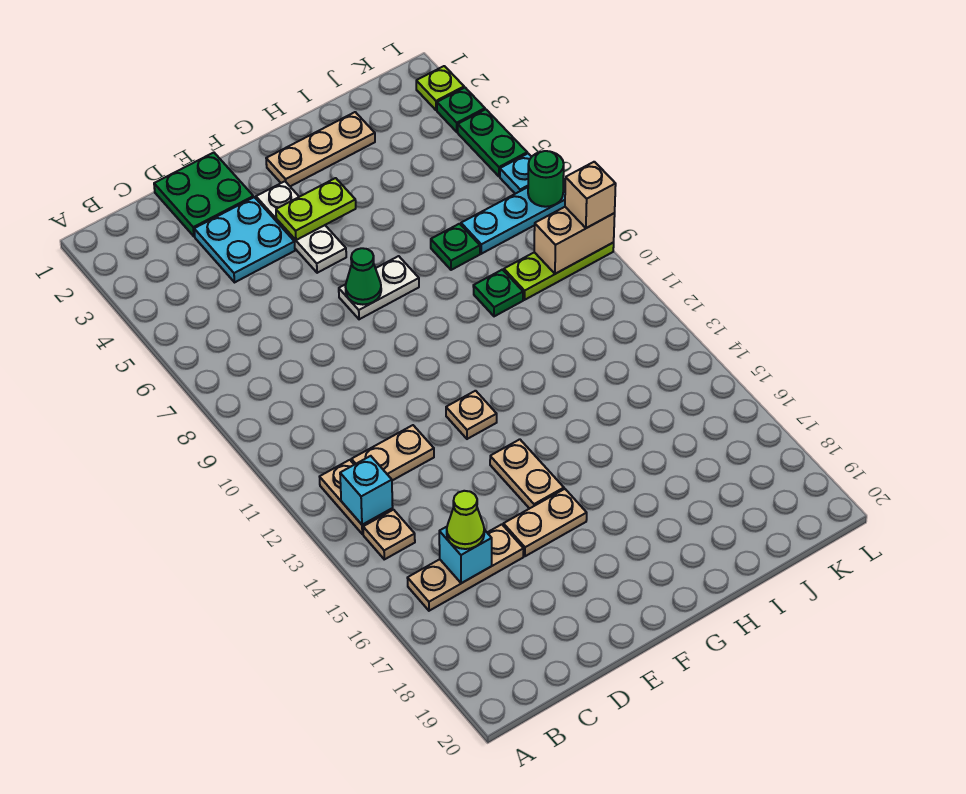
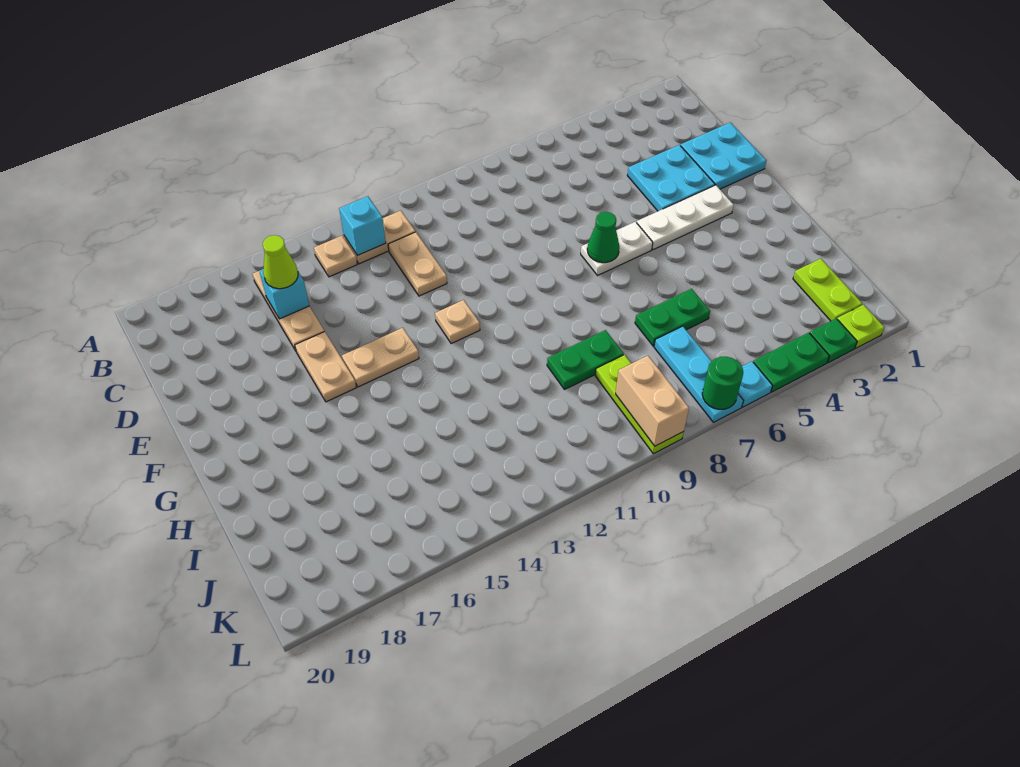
green 2x2 plate [154,153,254,236] -> cyan 2x2 plate [681,122,766,189]
lime 1x2 plate [276,178,356,240] -> lime 1x2 plate moved to [793,259,862,321]
white 1x2 plate [339,256,419,319] -> white 1x2 plate turned to [581,222,653,275]
tan 1x3 plate [266,112,375,186] -> none
green 1x1 plate [431,224,480,270] -> green 1x2 plate [635,289,710,346]
green 1x1 plate [473,270,523,316] -> green 1x2 plate [547,330,624,389]
tan 1x1 brick [565,162,616,228] -> none

